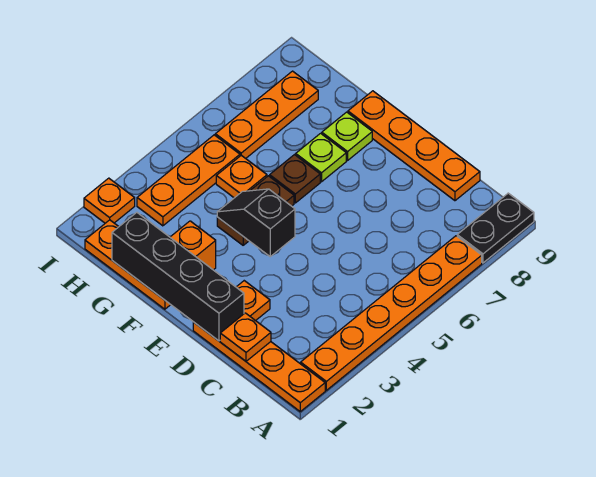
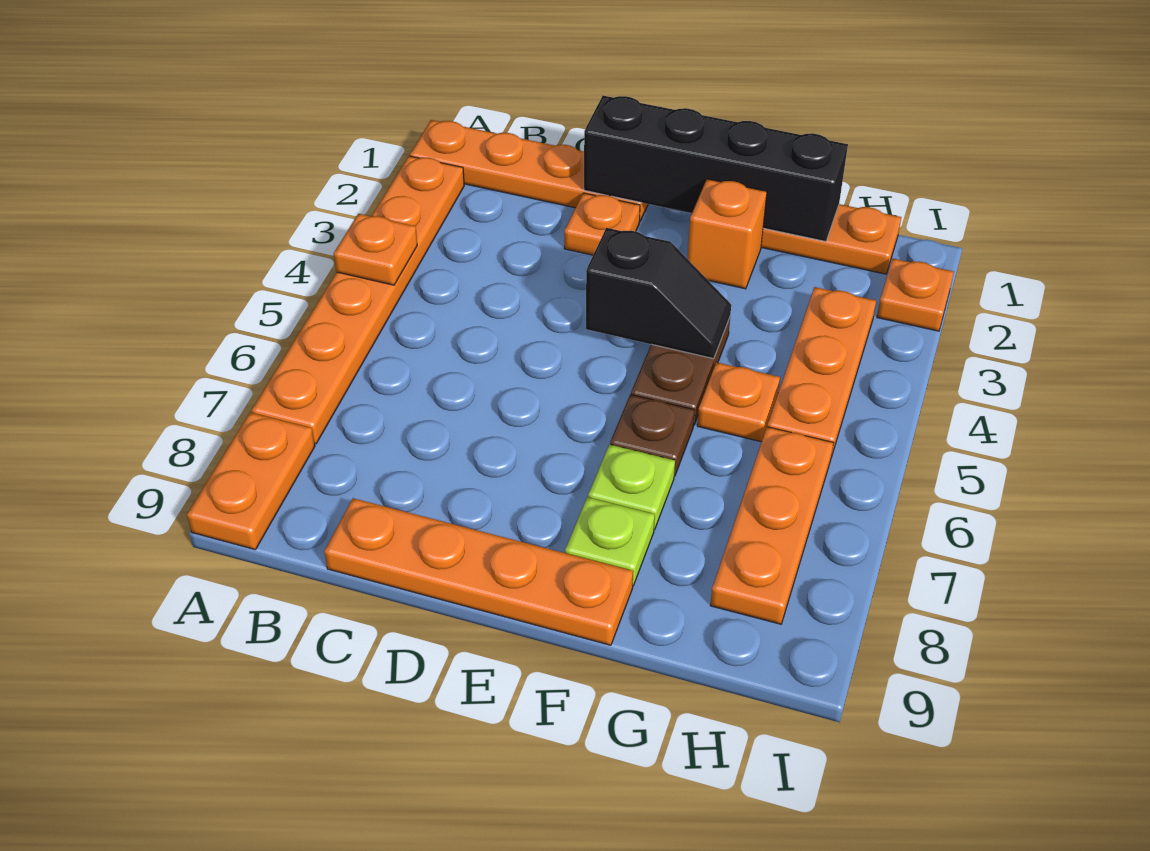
black 1x2 plate [457,193,534,263] -> orange 1x2 plate [187,413,315,550]
orange 1x1 plate [220,313,271,361] -> orange 1x1 plate moved to [334,214,417,285]

